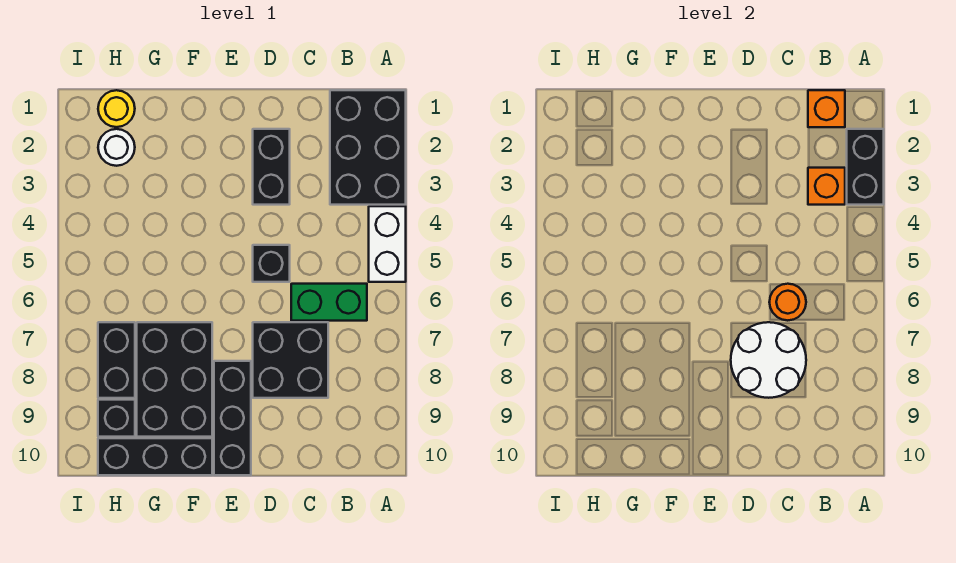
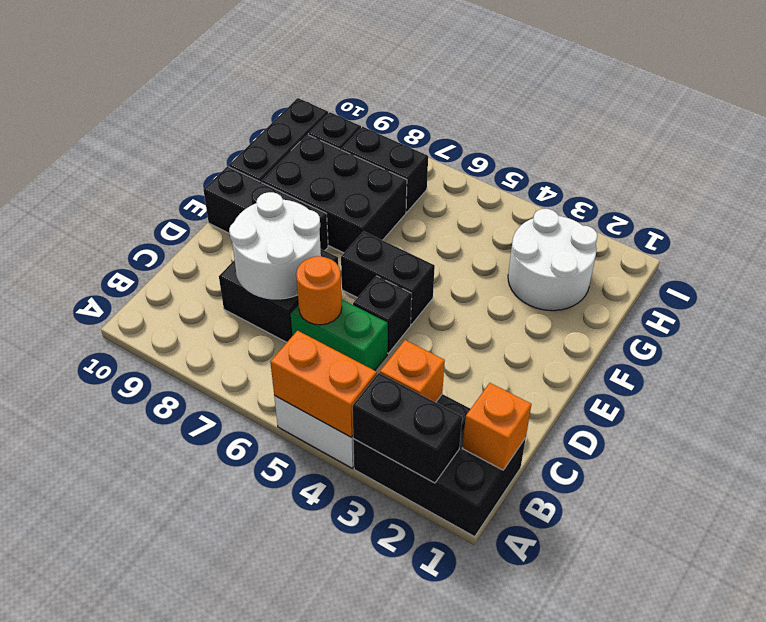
none -> orange 1x2 brick [270,331,377,437]
green 1x2 brick [291,284,367,321] -> green 1x2 brick turned to [291,300,388,371]
black 1x2 brick [253,129,290,205] -> black 1x2 brick moved to [341,231,435,325]
yellow 1x1 round brick [98,90,135,127] -> none
white 1x1 round brick [98,129,135,166] -> white 2x2 round brick [508,209,597,311]

